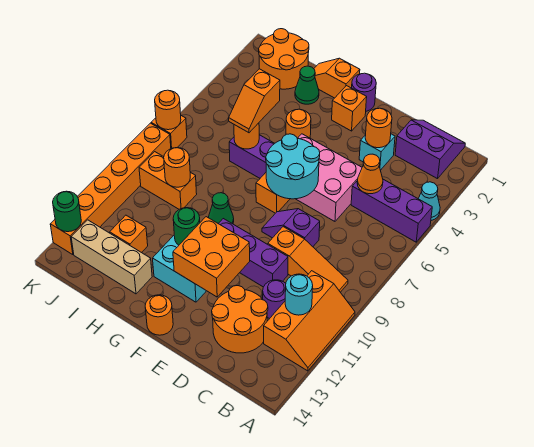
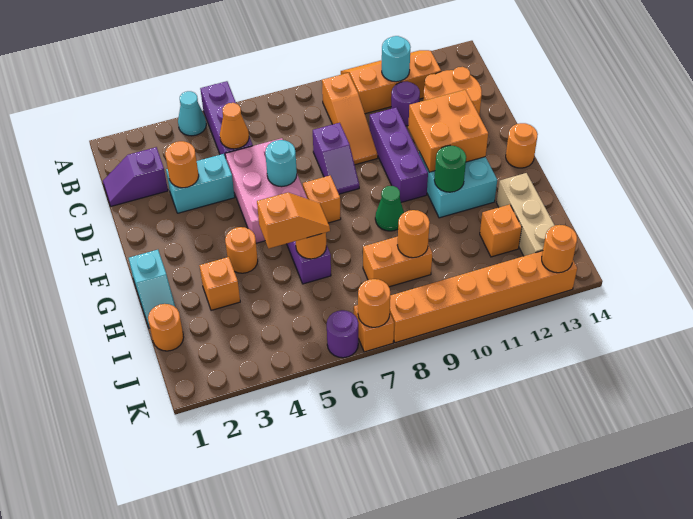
purple 2x2 slope [395,120,465,179] -> purple 1x2 slope [103,147,168,206]
orange 1x3 slope [268,227,348,292] -> orange 1x3 slope turned to [322,73,378,165]
cyan 1x1 brick [359,134,395,170] -> cyan 1x2 brick [166,154,235,213]
cyan 2x2 round brick [266,134,320,199] -> cyan 1x1 round brick [265,140,297,187]
purple 1x1 round brick [352,73,376,111] -> purple 1x1 round brick moved to [327,310,358,358]
orange 1x1 brick [332,86,367,131] -> orange 1x1 brick moved to [199,257,240,310]
orange 1x2 slope [314,58,360,98] -> cyan 1x2 slope [129,250,175,328]
green 1x1 cone [295,66,319,104] -> none
orange 2x2 round brick [259,29,309,89] -> orange 1x1 round brick [148,304,184,351]
orange 1x2 brick [139,152,197,209] -> orange 1x2 brick turned to [363,237,432,287]
green 1x1 round brick [53,191,81,232] -> orange 1x1 round brick [542,225,577,273]

